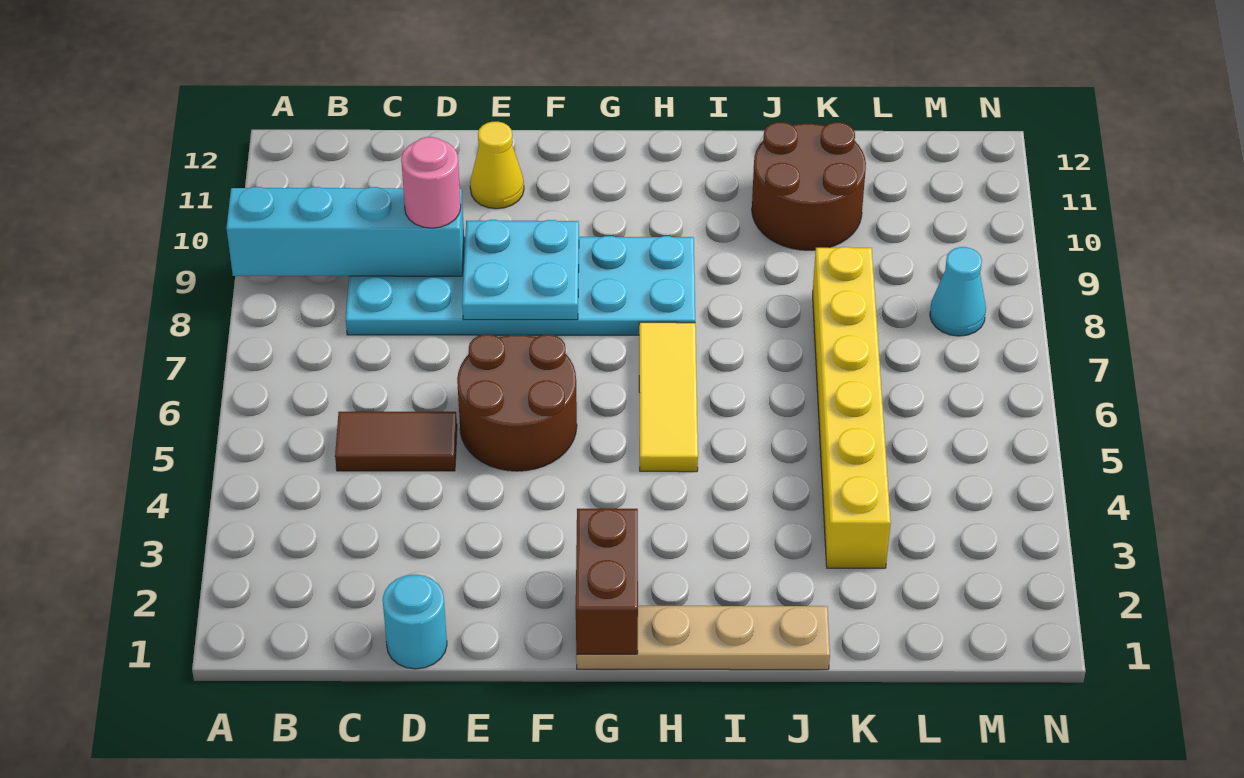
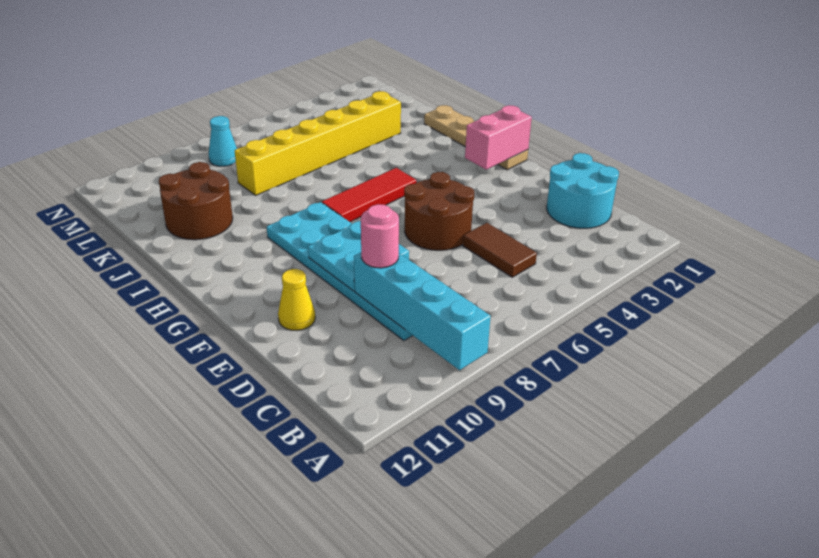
cyan 1x1 round brick [383,575,447,669] -> cyan 2x2 round brick [547,153,619,228]
brown 1x2 brick [576,509,638,654] -> pink 1x2 brick [465,105,532,169]
yellow 1x3 tile [639,322,698,472] -> red 1x3 tile [322,168,416,222]

